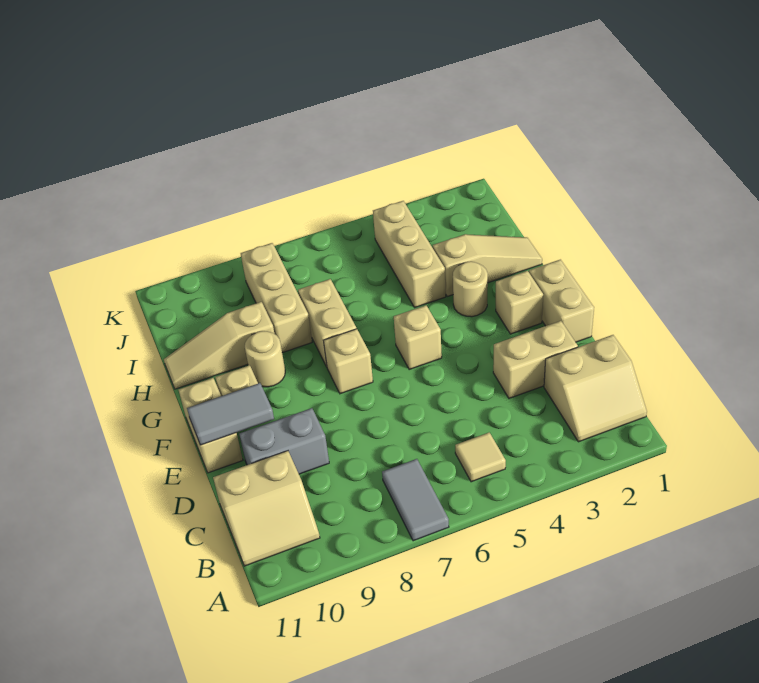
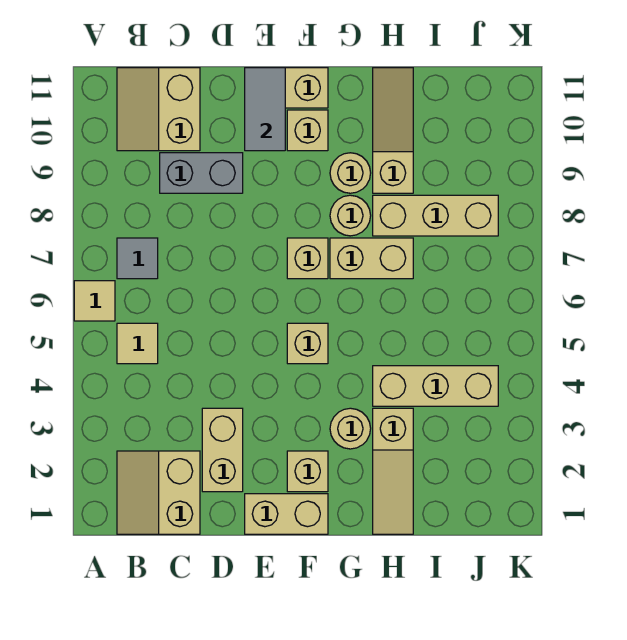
none -> tan 1x1 tile [74,281,115,321]
grey 1x2 tile [382,459,449,541] -> grey 1x1 tile [117,238,158,279]
grey 1x2 brick [239,408,329,474] -> grey 1x2 brick turned to [160,153,243,193]
none -> tan 1x1 round brick [330,195,371,236]

